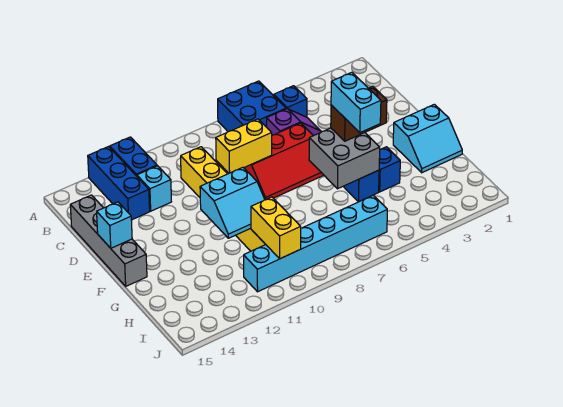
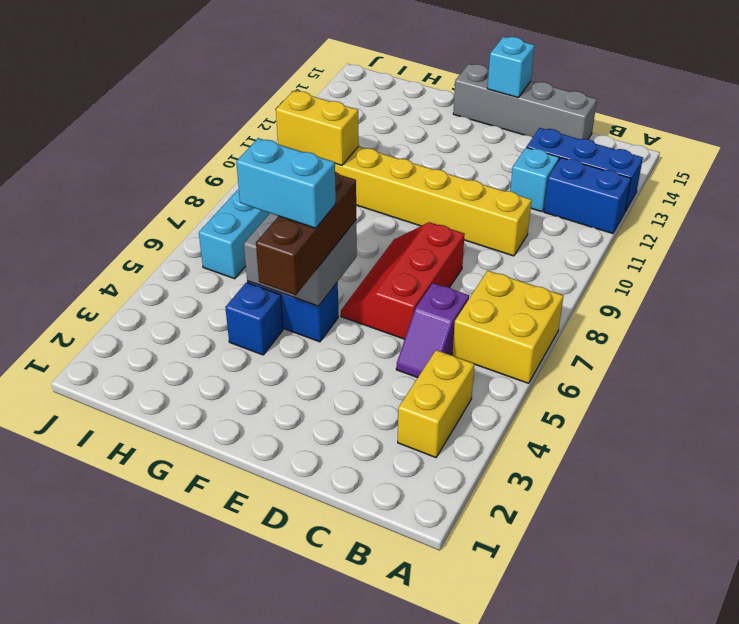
blue 2x2 brick [218,81,286,131] -> yellow 2x2 brick [453,271,563,383]
blue 1x1 brick [274,86,307,117] -> none
yellow 1x2 brick [216,119,272,173] -> yellow 1x2 brick moved to [398,350,474,458]
cyan 2x2 slope [393,104,462,173] -> none
brown 1x2 brick [331,86,387,141] -> brown 1x3 brick [256,172,357,295]
cyan 2x2 slope [200,167,265,238] -> none

